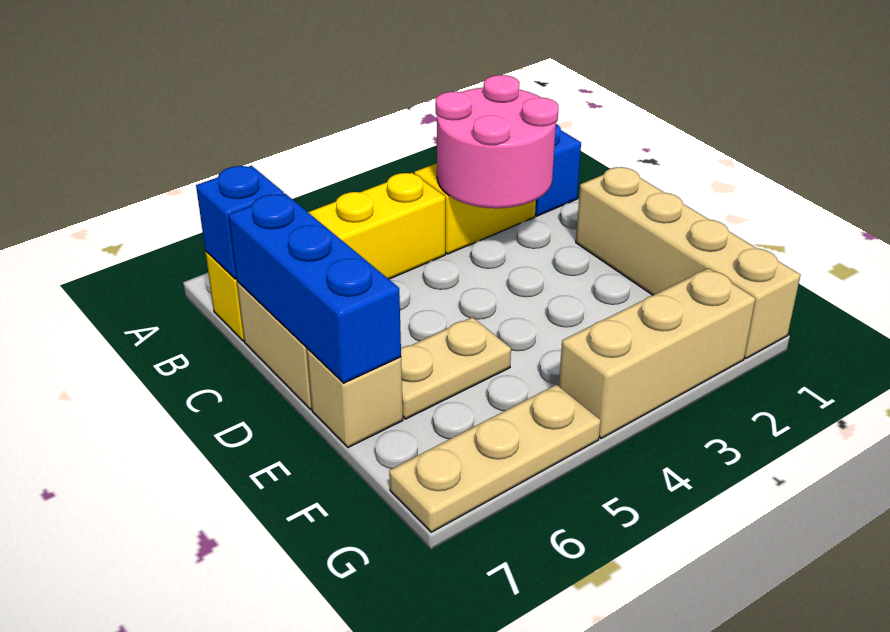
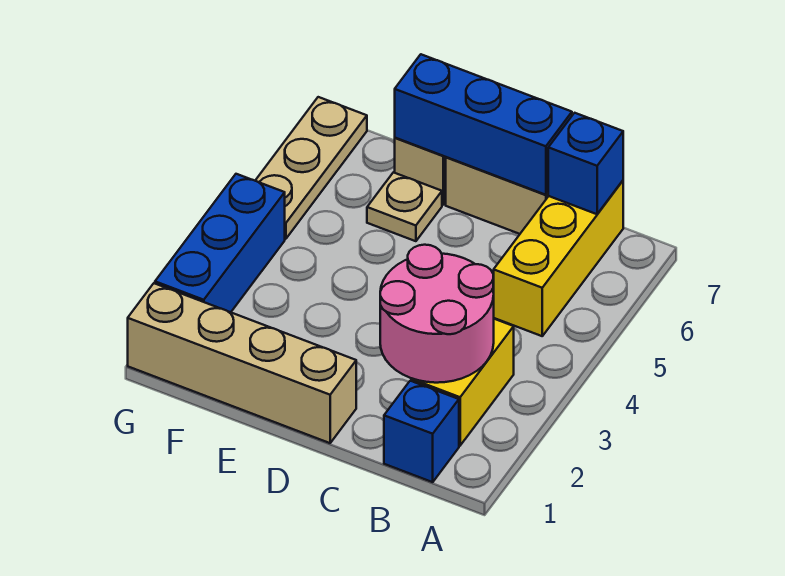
yellow 1x4 brick [205,173,445,341] -> yellow 1x3 brick [493,181,623,336]
tan 1x2 plate [401,317,511,419] -> tan 1x1 plate [367,172,442,241]
tan 1x3 brick [559,268,755,438] -> blue 1x3 brick [155,174,285,312]

